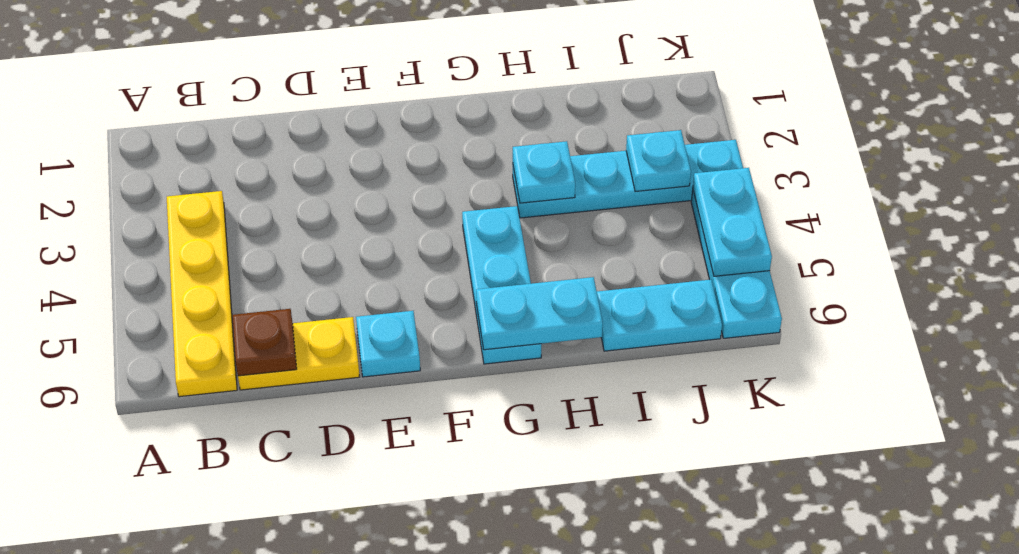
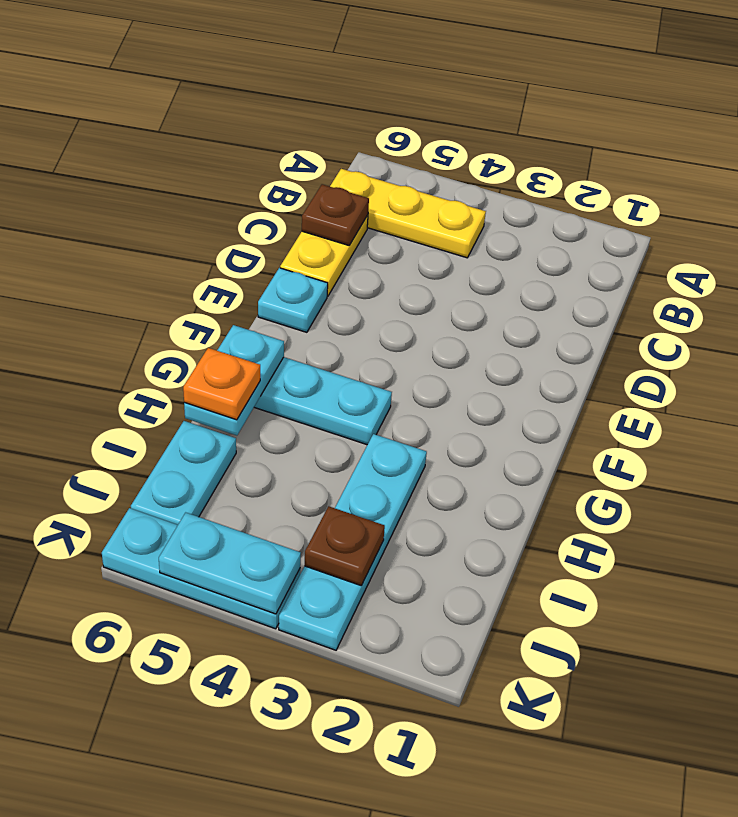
yellow 1x4 plate [167,191,237,397] -> yellow 1x3 plate [330,169,486,258]
cyan 1x1 plate [513,141,575,203] -> none
none -> orange 1x1 plate [183,348,260,420]
cyan 1x1 plate [626,130,691,192] -> brown 1x1 plate [305,506,385,585]

